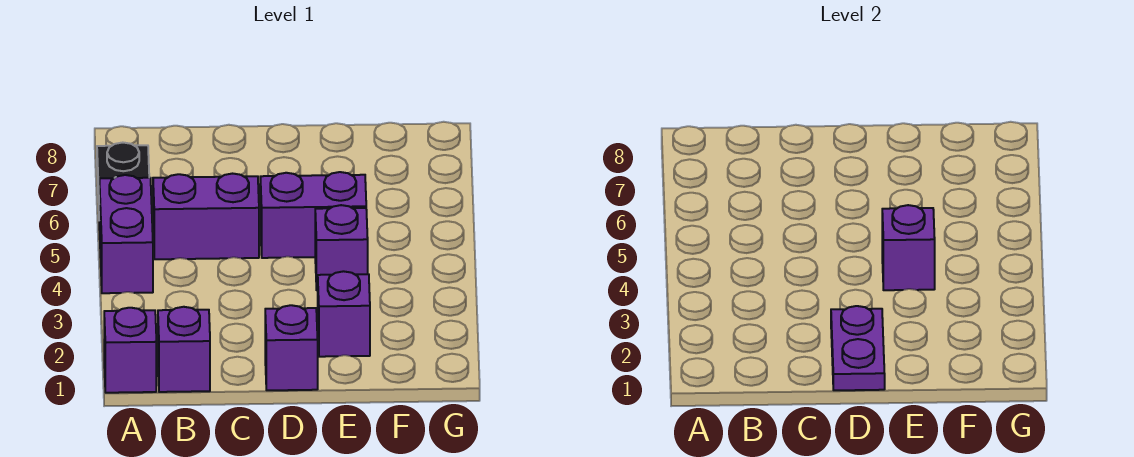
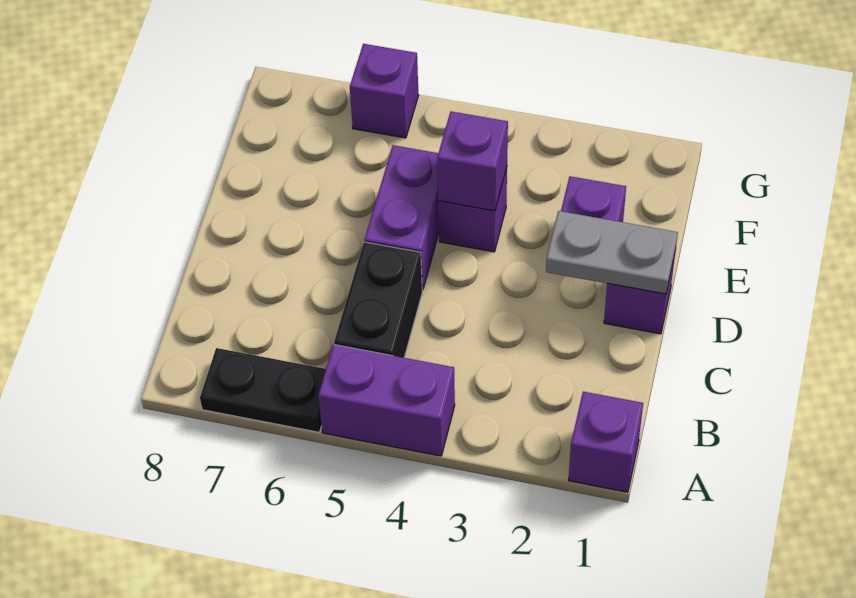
purple 1x1 brick [158,307,210,392] -> purple 1x1 brick moved to [350,44,419,138]
purple 1x2 brick [153,174,259,259] -> black 1x2 brick [334,242,422,358]
purple 1x2 plate [831,306,885,390] -> grey 1x2 plate [546,211,678,294]

